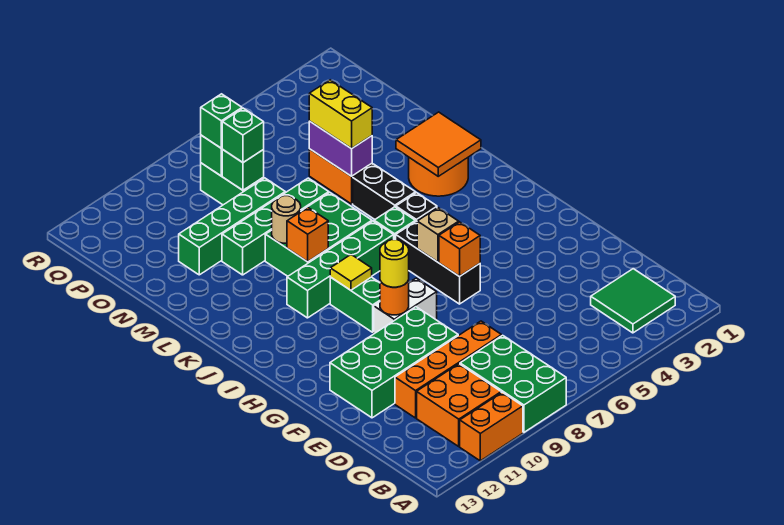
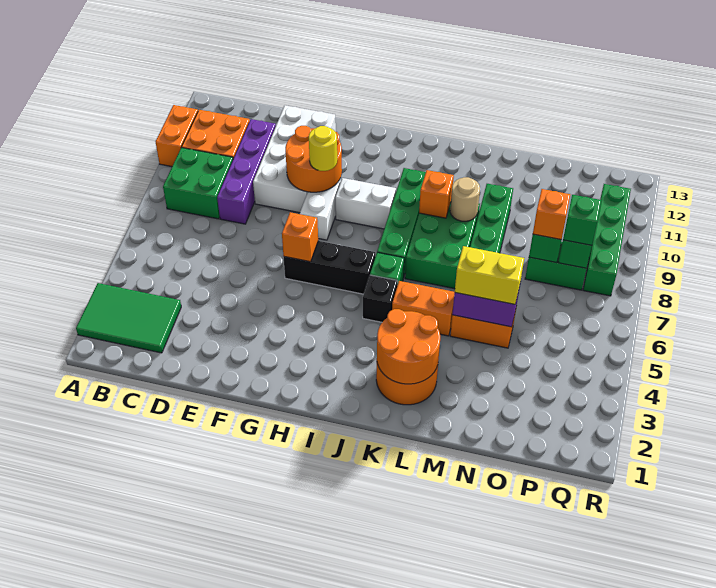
green 2x3 brick [460,335,566,432] -> green 2x2 brick [163,148,233,219]
green 2x2 tile [591,269,675,333] -> green 2x3 tile [76,283,181,353]
orange 1x4 brick [395,321,502,418] -> purple 1x4 brick [217,119,276,224]
green 2x4 brick [330,307,458,418] -> white 2x4 brick [253,105,336,213]
orange 1x1 round brick [380,280,409,315] -> orange 2x2 round brick [285,126,342,192]
tan 1x1 brick [417,208,459,262] -> none
green 1x2 brick [330,277,380,332] -> white 1x2 brick [335,178,396,229]
yellow 1x1 tile [330,255,372,290] -> none
orange 2x2 tile [396,112,481,176] -> orange 2x2 round brick [377,309,440,384]
black 1x2 brick [353,164,416,219] -> orange 1x2 brick [392,281,455,336]
green 1x4 brick [179,178,285,275] -> green 1x4 brick moved to [583,184,631,296]
green 1x1 brick [222,108,264,162] -> orange 1x1 brick [533,189,570,240]

